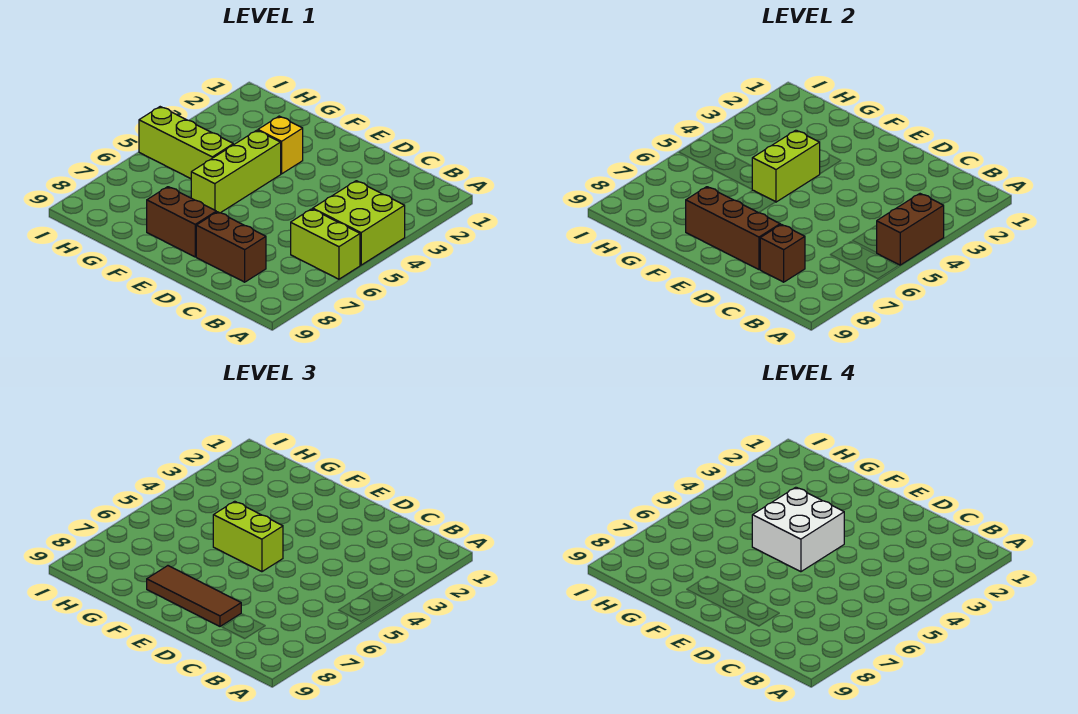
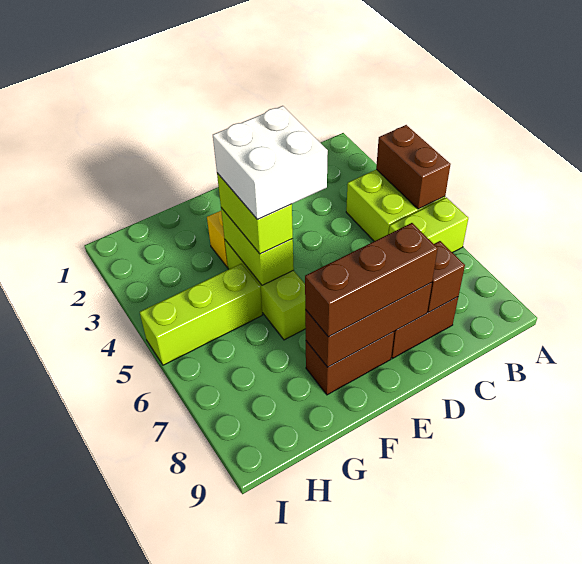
brown 1x3 tile [147,566,241,626] -> brown 1x3 brick [305,223,438,337]
lime 1x2 brick [213,501,283,572] -> lime 1x2 brick turned to [217,173,293,254]

